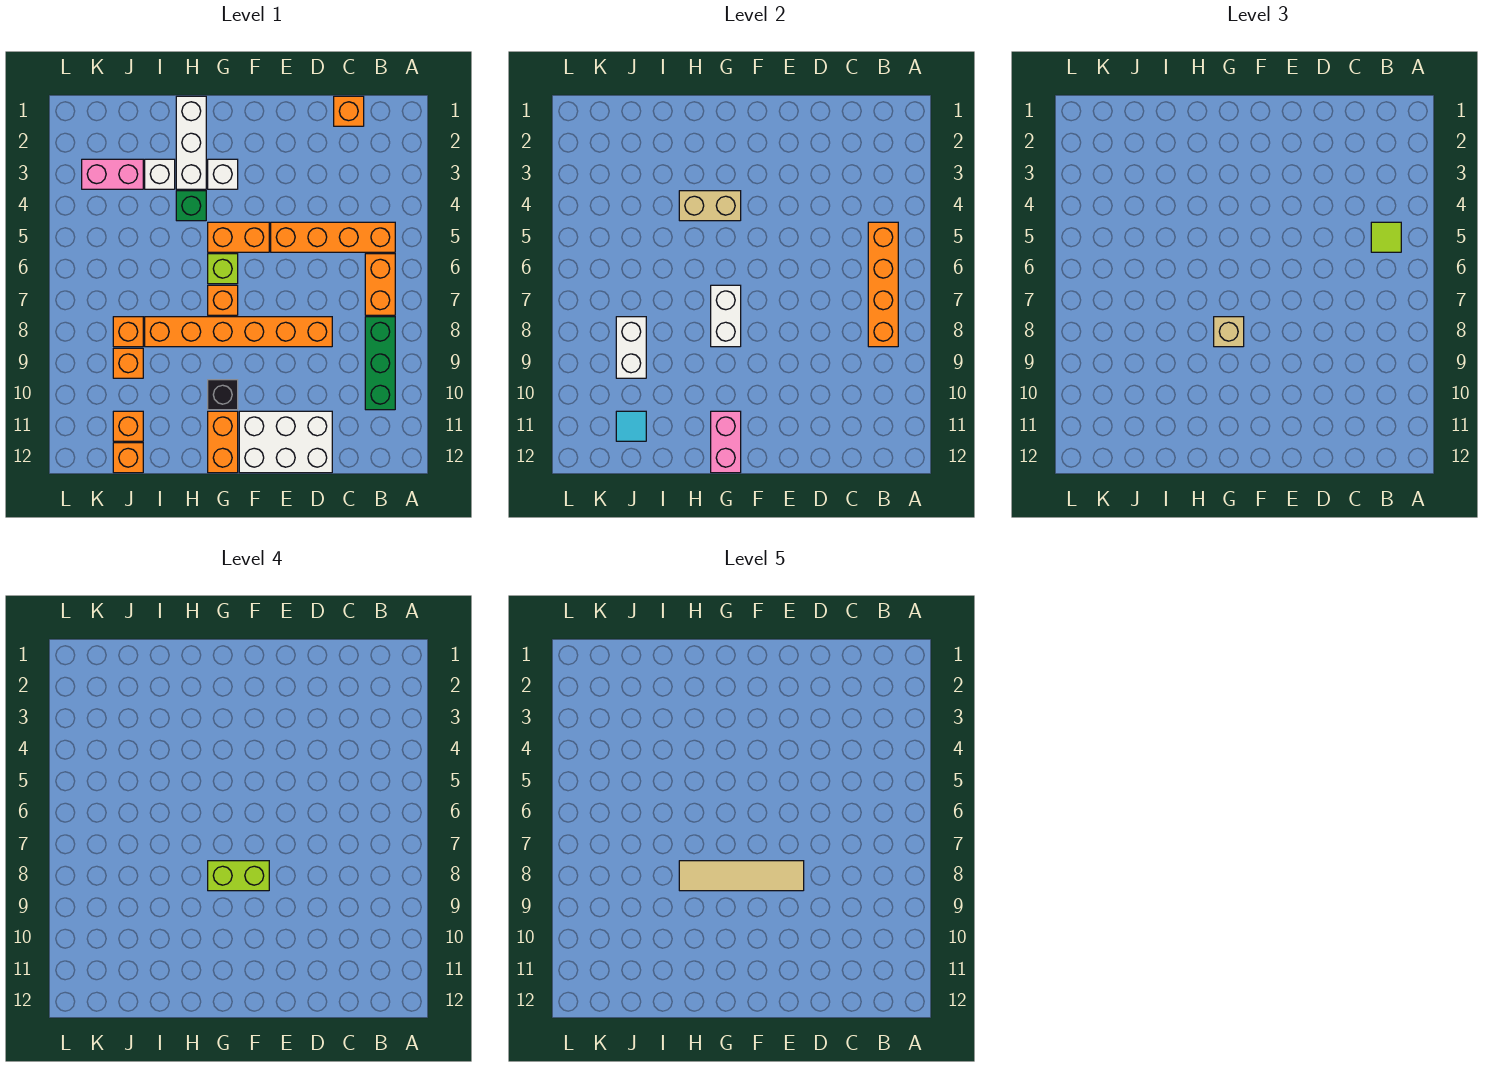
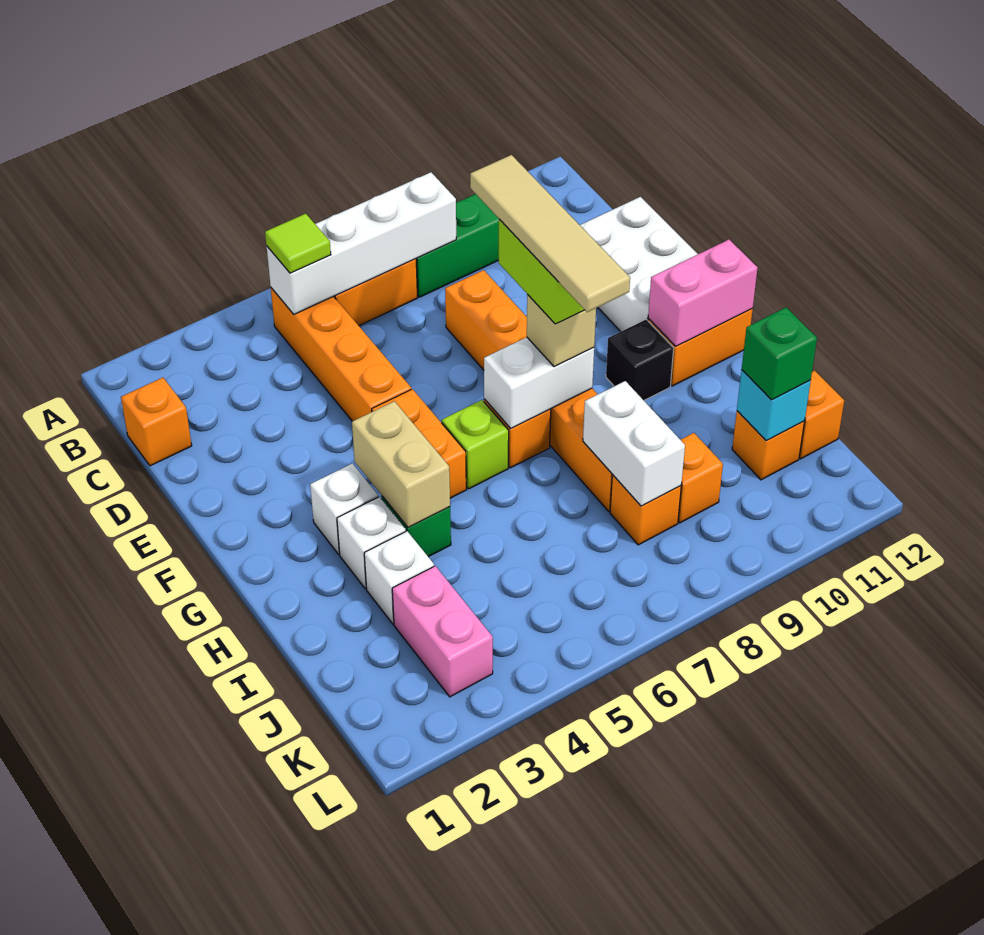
orange 1x4 brick [868,222,898,347] -> white 1x4 brick [267,172,456,314]
white 1x3 brick [176,96,206,189] -> white 1x1 brick [337,497,406,589]
white 1x2 brick [616,317,646,378] -> white 1x2 brick turned to [583,381,685,506]
cyan 1x1 tile [616,411,646,441] -> cyan 1x1 brick [737,370,811,440]
none -> green 1x1 brick [742,307,817,400]

